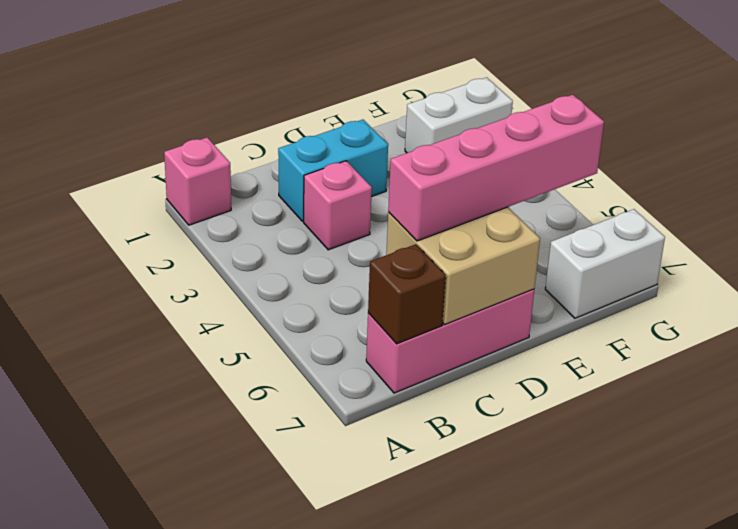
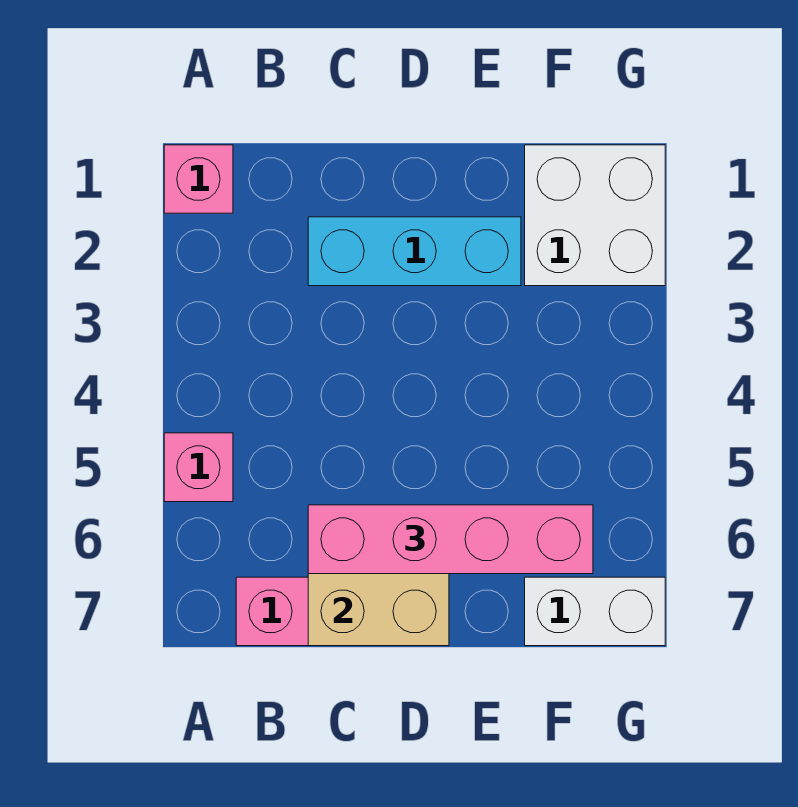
brown 1x1 brick [368,244,446,344] -> none
cyan 1x2 brick [278,120,388,221] -> cyan 1x3 brick [308,217,521,286]
pink 1x1 brick [304,161,372,250] -> pink 1x1 brick moved to [164,433,233,502]
white 1x2 brick [405,77,513,153] -> white 2x2 brick [525,145,665,286]

